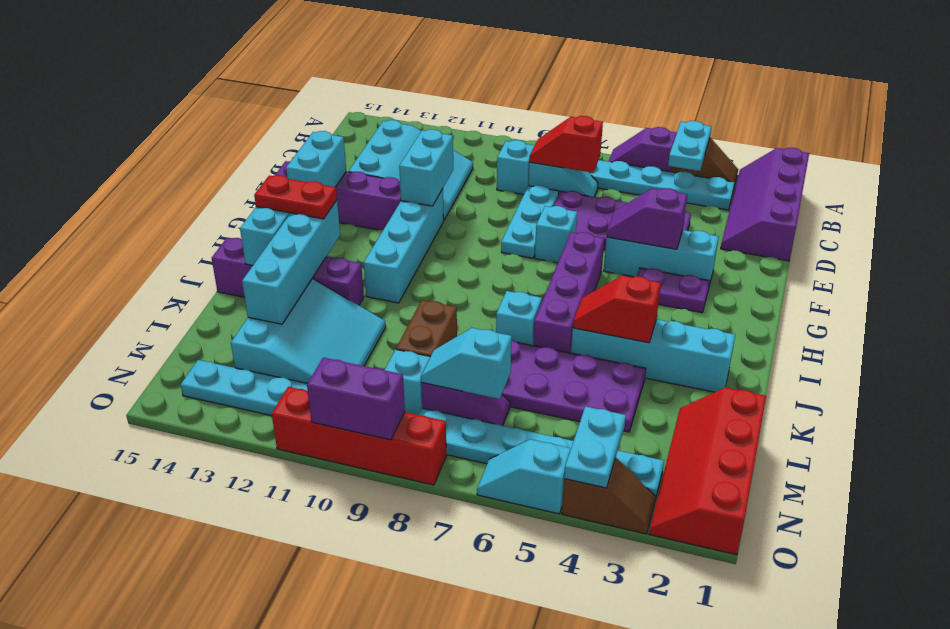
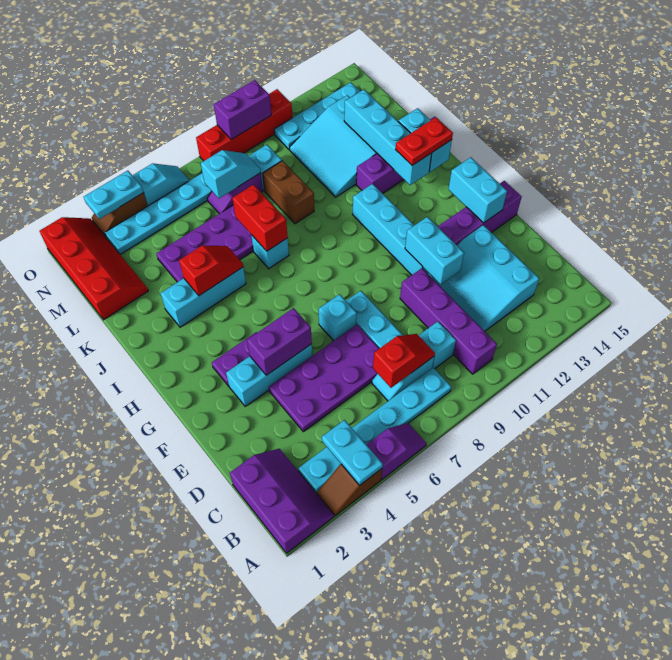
purple 2x4 slope [721,148,809,261] -> purple 2x3 slope [230,449,334,553]
purple 1x2 slope [607,188,688,249] -> purple 1x2 brick [247,308,312,375]
purple 1x4 brick [533,232,604,353] -> purple 1x4 brick moved to [400,268,497,374]
cyan 1x4 brick [571,319,735,392] -> cyan 1x3 brick [160,267,246,327]
none -> red 1x2 brick [232,185,288,251]
cyan 1x2 plate [564,406,626,488] -> cyan 1x2 plate turned to [84,171,144,219]

